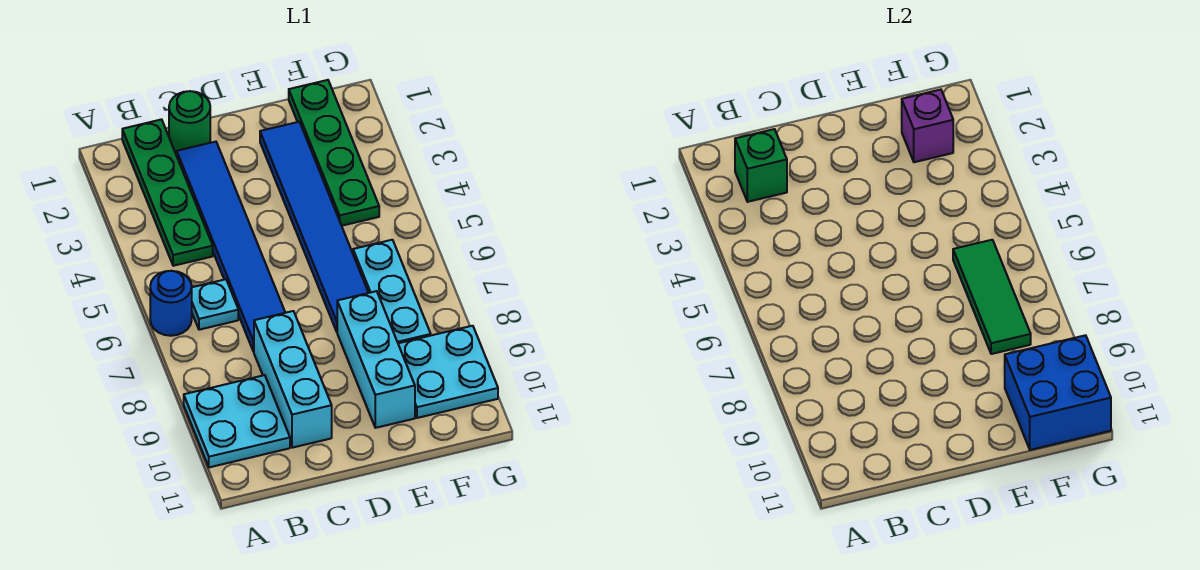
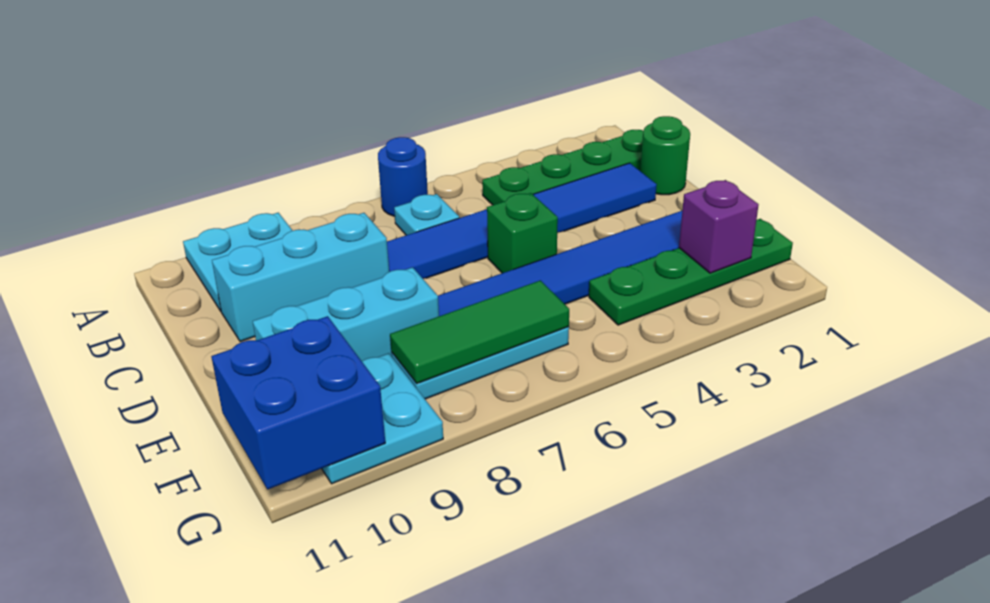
green 1x1 brick [735,129,787,202] -> green 1x1 brick moved to [487,193,558,273]

